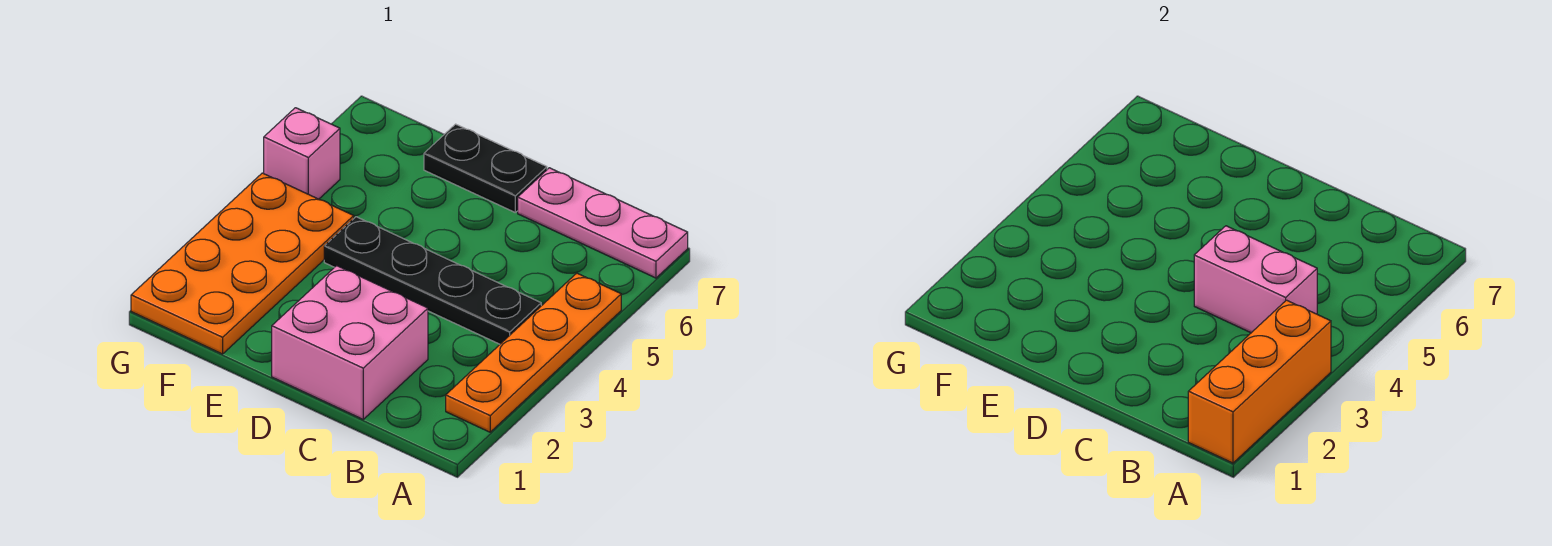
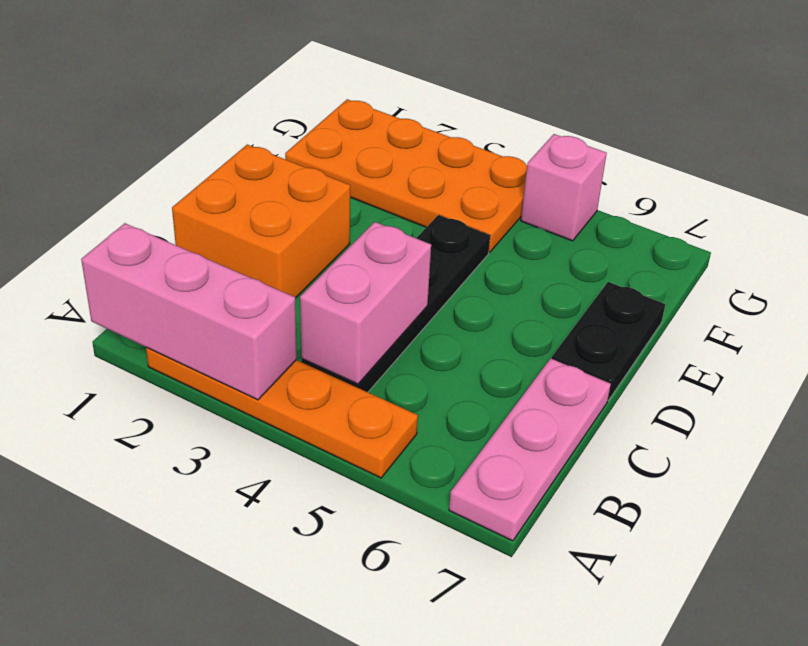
orange 1x3 brick [1188,300,1331,463] -> pink 1x3 brick [81,223,297,400]
pink 2x2 brick [272,266,428,419] -> orange 2x2 brick [172,145,351,298]

